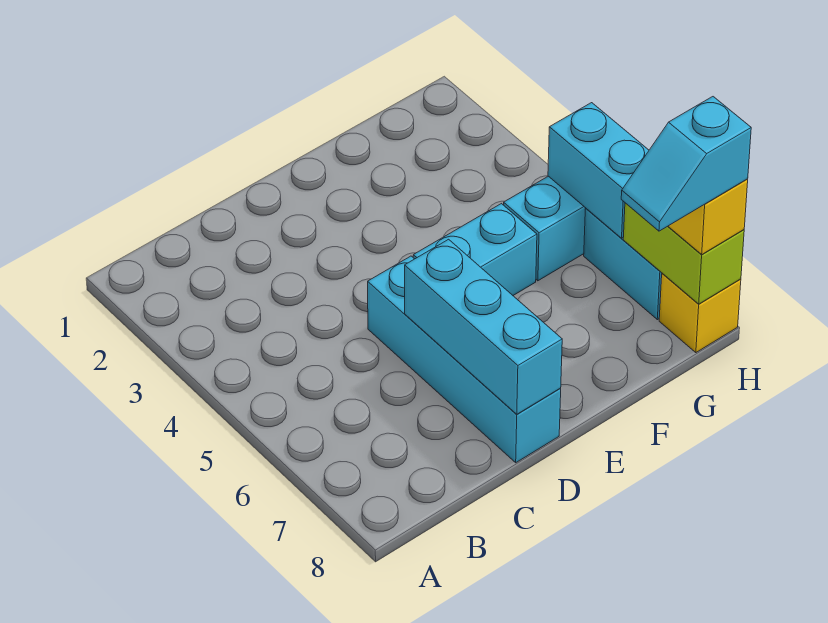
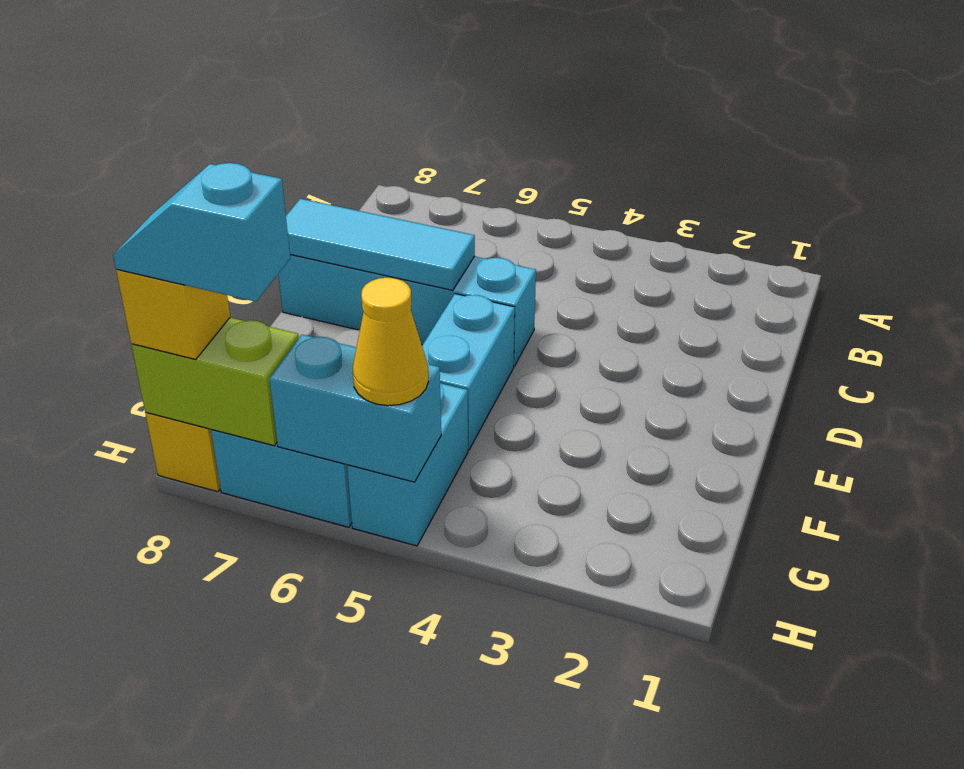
cyan 1x3 brick [405,239,562,414] -> cyan 1x3 tile [286,199,475,290]
cyan 1x2 slope [621,97,751,231] -> cyan 1x2 slope turned to [113,163,290,302]
none -> yellow 1x1 cone [353,278,428,406]

